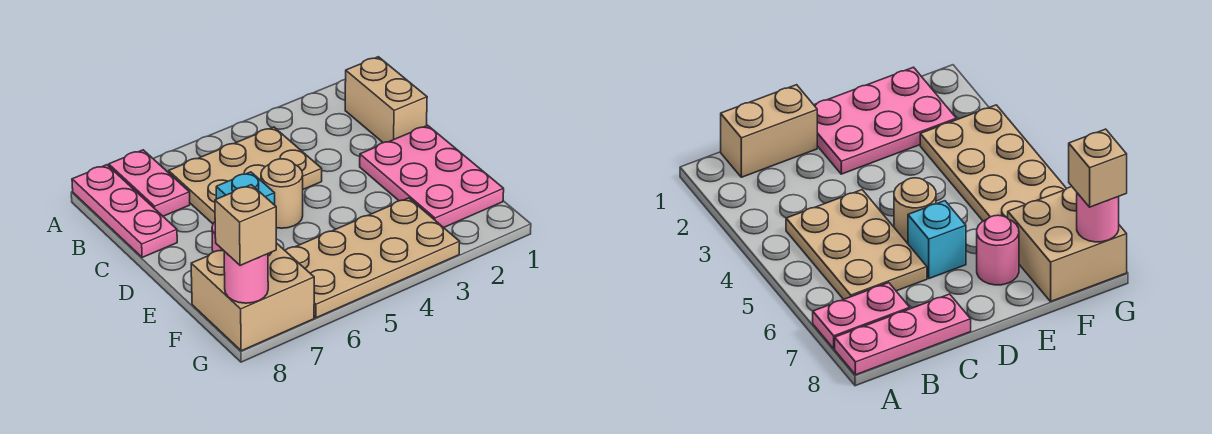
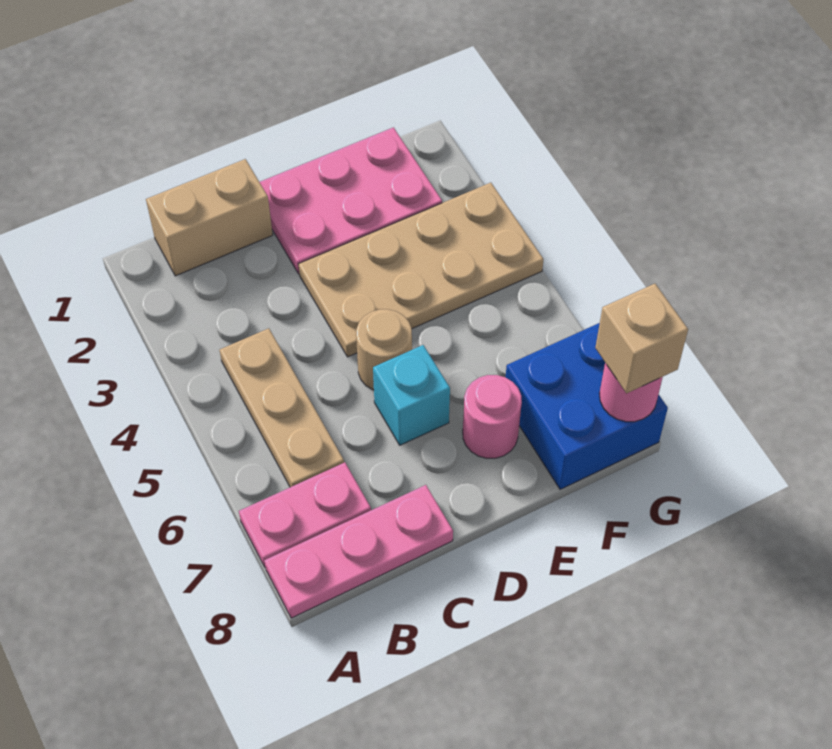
tan 2x3 plate [169,127,322,224] -> tan 1x3 plate [220,328,344,487]
tan 2x4 plate [285,198,460,318] -> tan 2x4 plate turned to [298,183,544,357]
tan 2x2 brick [191,243,314,351] -> blue 2x2 brick [506,323,668,489]

